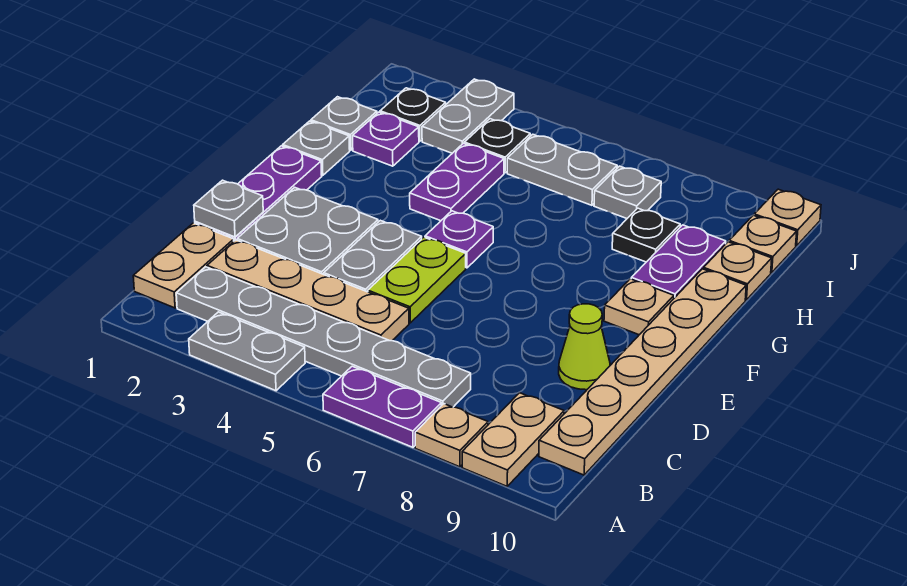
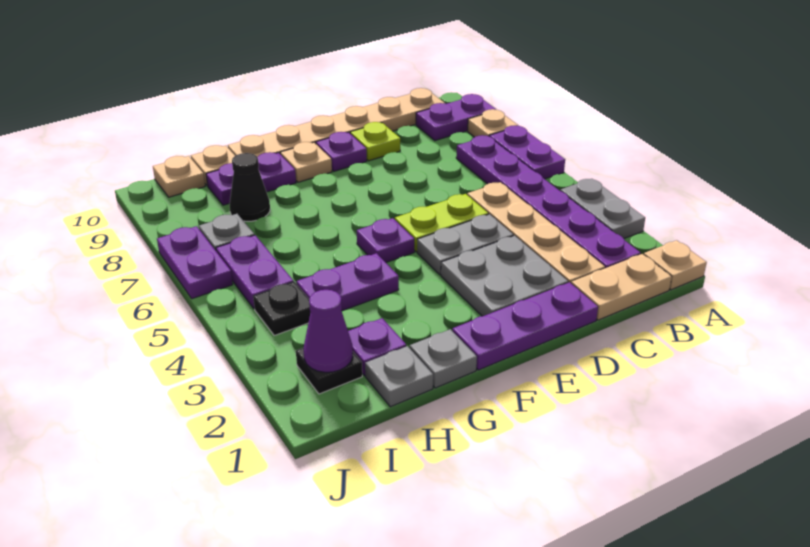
tan 1x2 plate [462,393,564,486] -> purple 1x2 plate [416,94,496,141]
grey 1x6 plate [176,267,471,407] -> purple 1x6 plate [456,135,641,268]
grey 1x1 plate [194,180,263,237] -> none
lime 1x1 cone [559,304,610,390] -> lime 1x1 plate [350,122,400,161]
none -> purple 1x1 plate [316,132,367,171]
black 1x1 plate [612,208,680,262] -> black 1x1 cone [229,153,270,221]
none -> purple 1x1 cone [304,290,353,372]
grey 1x2 plate [422,79,514,153] -> none
grey 1x2 plate [507,134,617,205] -> purple 1x2 plate [216,235,294,309]
none -> purple 1x2 plate [157,226,233,299]
tan 1x1 plate [754,189,821,246] -> tan 1x1 plate moved to [644,240,707,290]

